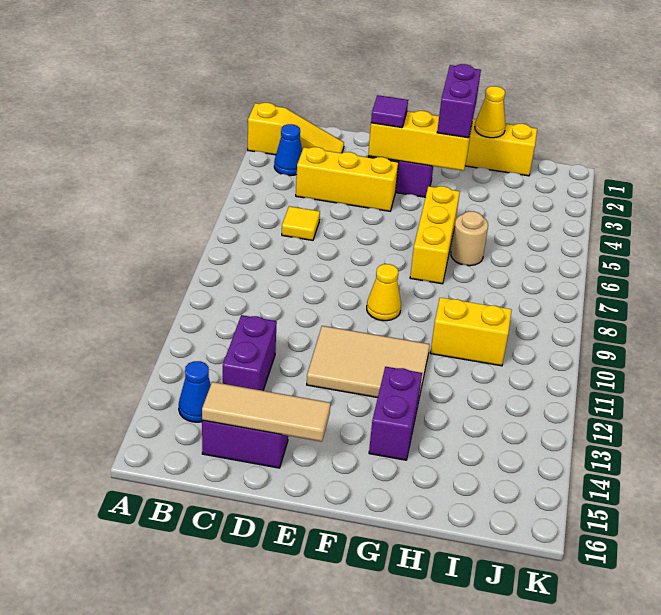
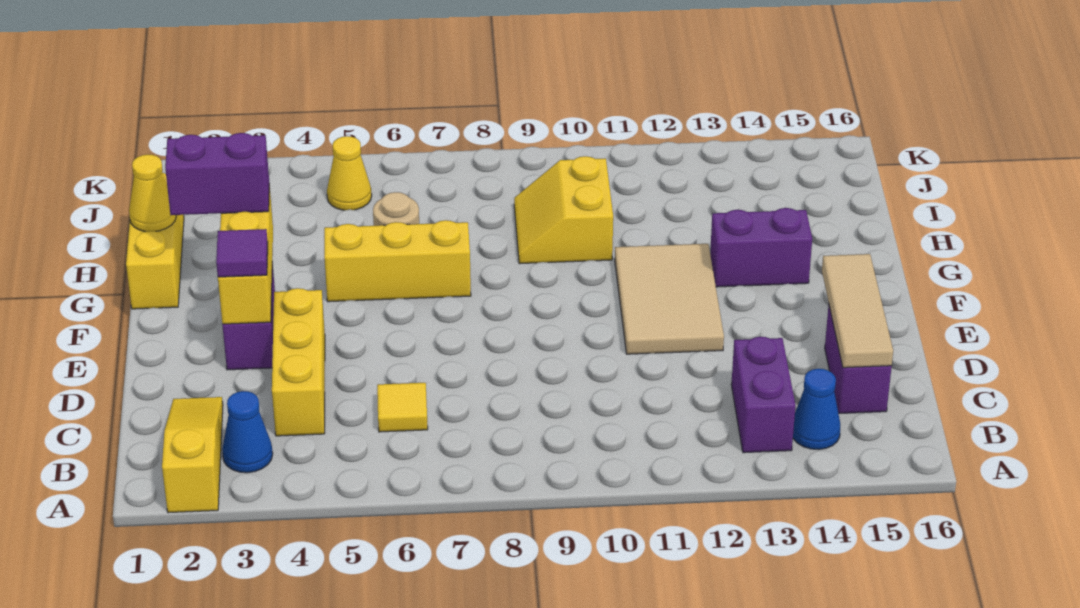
purple 1x2 brick [223,315,277,391] -> purple 1x2 brick turned to [731,337,795,453]
yellow 1x1 cone [367,264,401,321] -> yellow 1x1 cone moved to [327,136,372,210]

